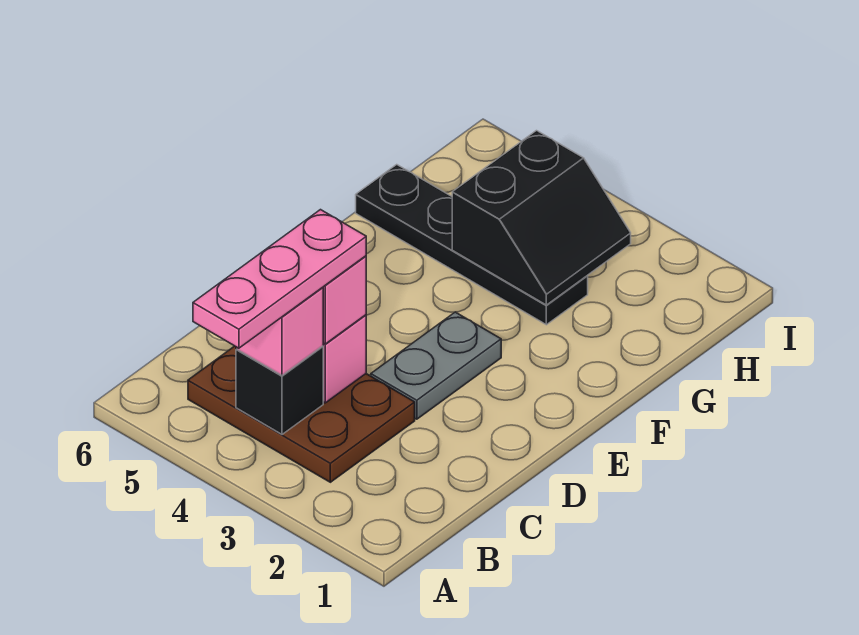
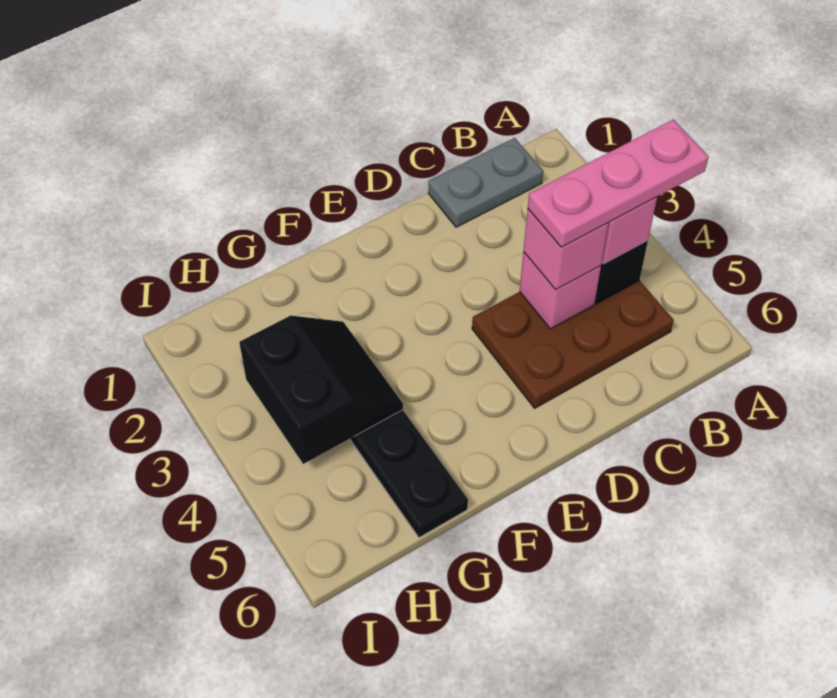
brown 2x3 plate [188,346,415,482] -> brown 2x3 plate turned to [472,281,674,408]
grey 1x2 plate [371,312,501,419] -> grey 1x2 plate moved to [428,138,543,227]
black 2x2 slope [452,131,631,305] -> black 2x2 slope turned to [239,316,403,464]

